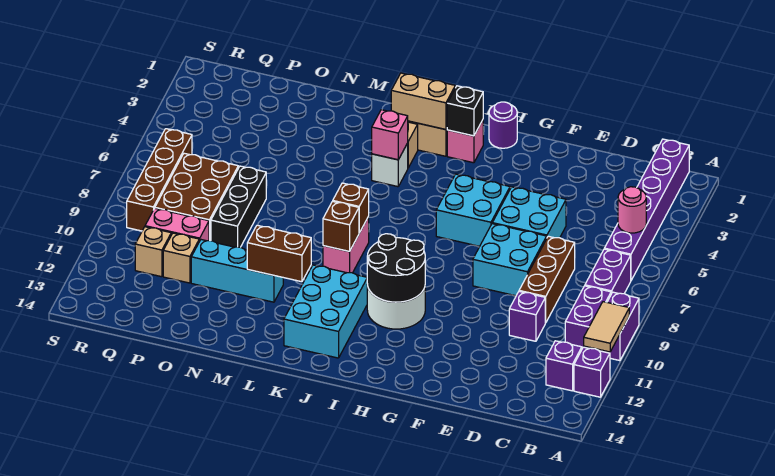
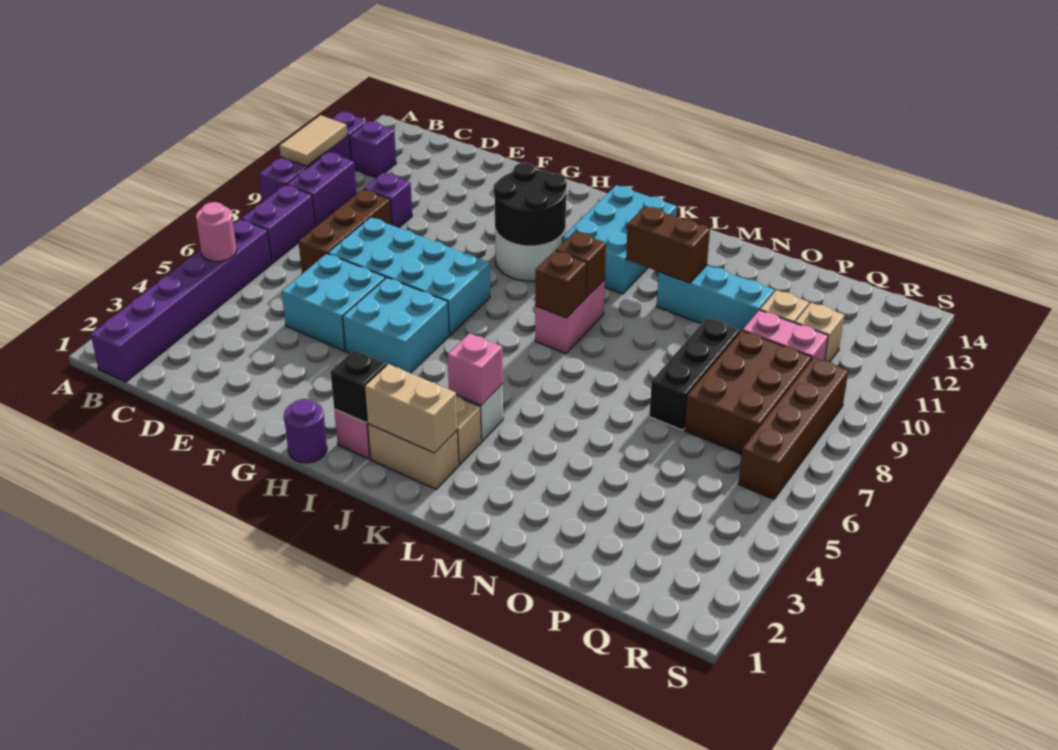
cyan 2x2 brick [473,224,547,296] -> cyan 2x4 brick [328,217,490,336]

